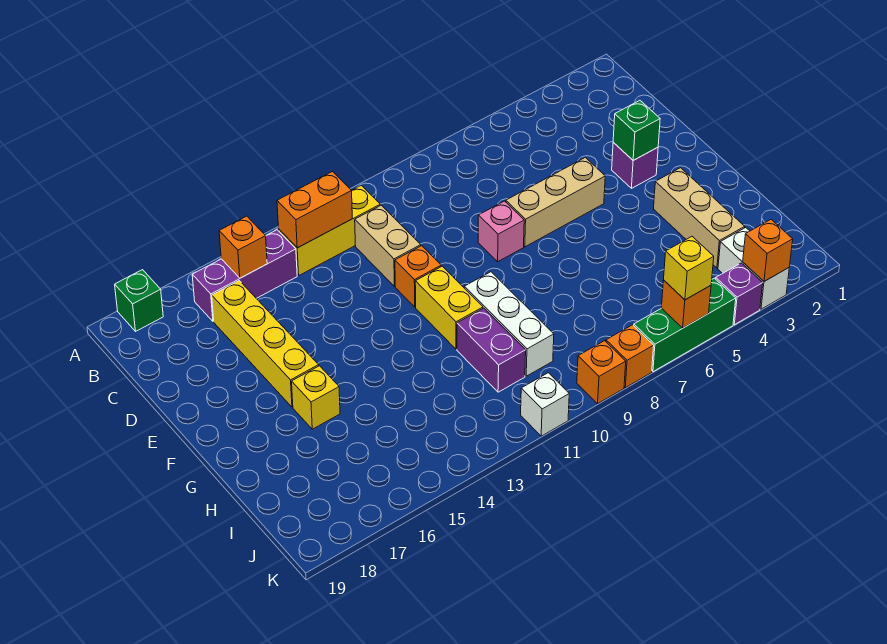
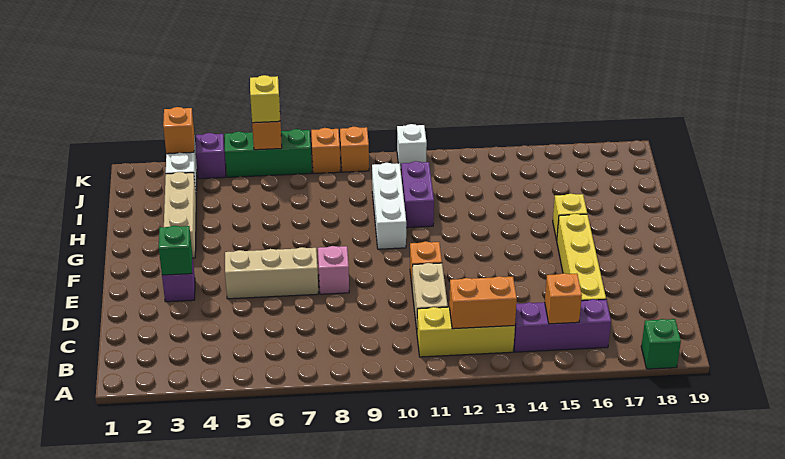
yellow 1x2 brick [415,266,483,349] -> none

